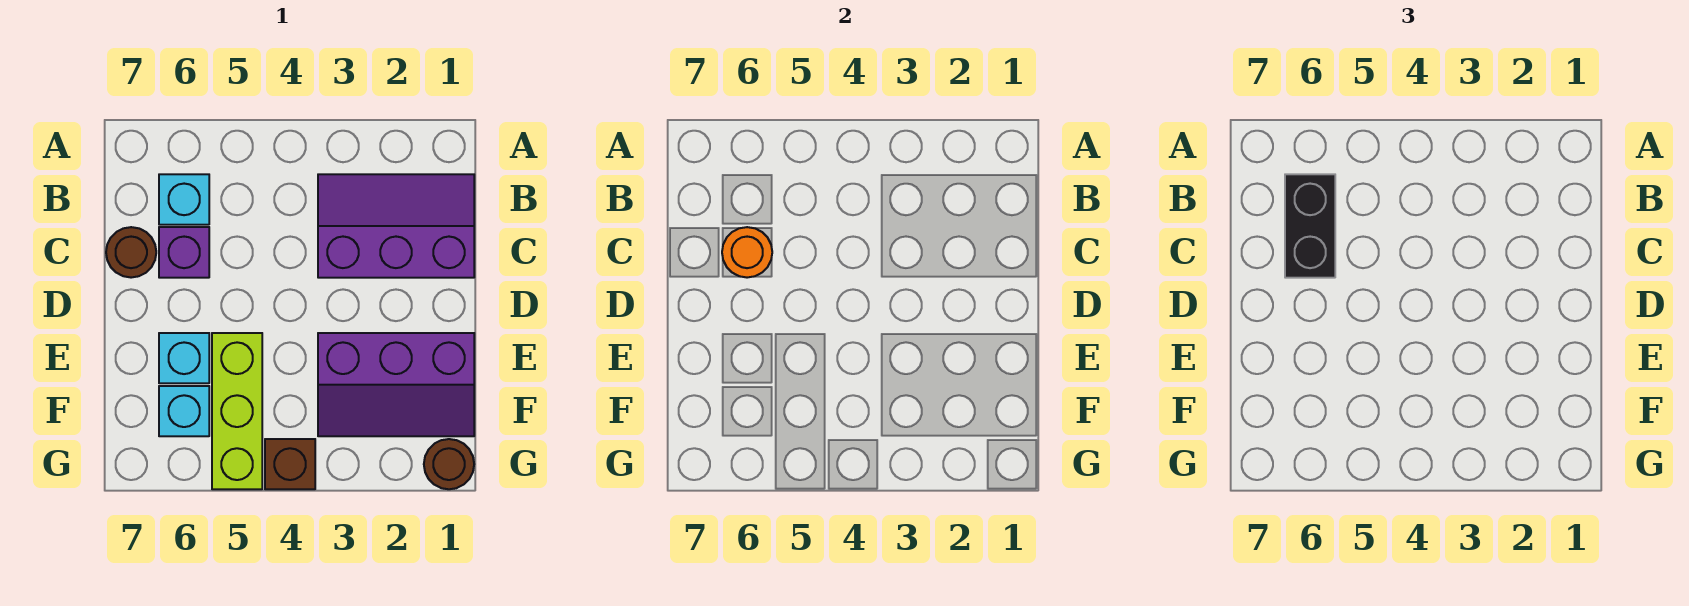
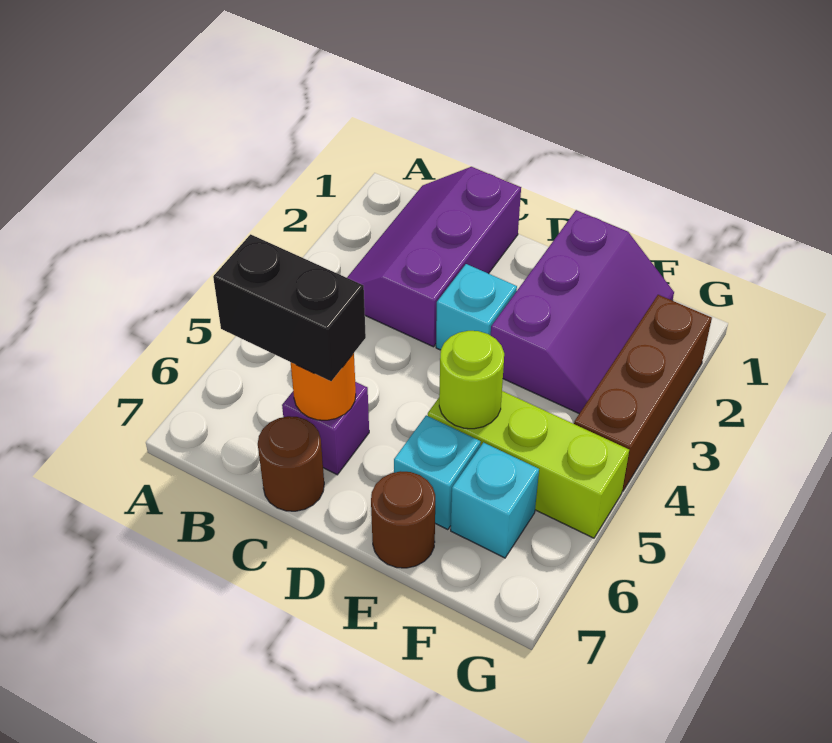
cyan 1x1 brick [159,174,209,225] -> cyan 1x1 brick moved to [436,264,517,350]
none -> lime 1x1 round brick [439,331,504,429]
brown 1x1 round brick [424,439,474,489] -> brown 1x1 round brick moved to [371,471,435,568]
brown 1x1 brick [265,439,315,489] -> brown 1x3 brick [574,295,712,491]

